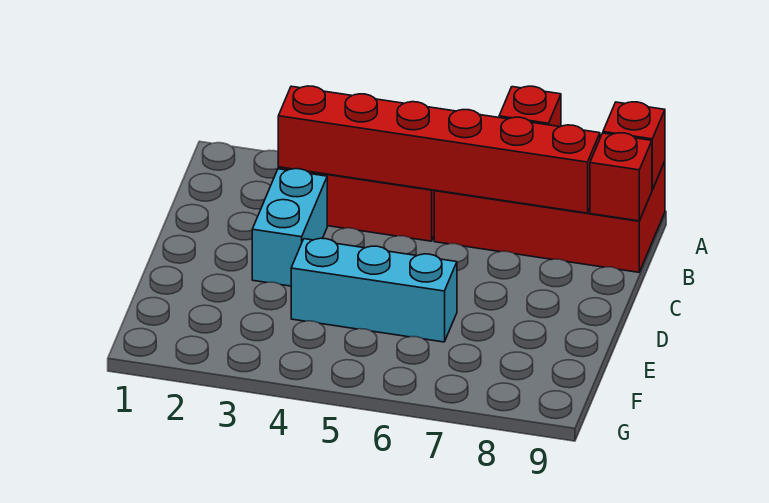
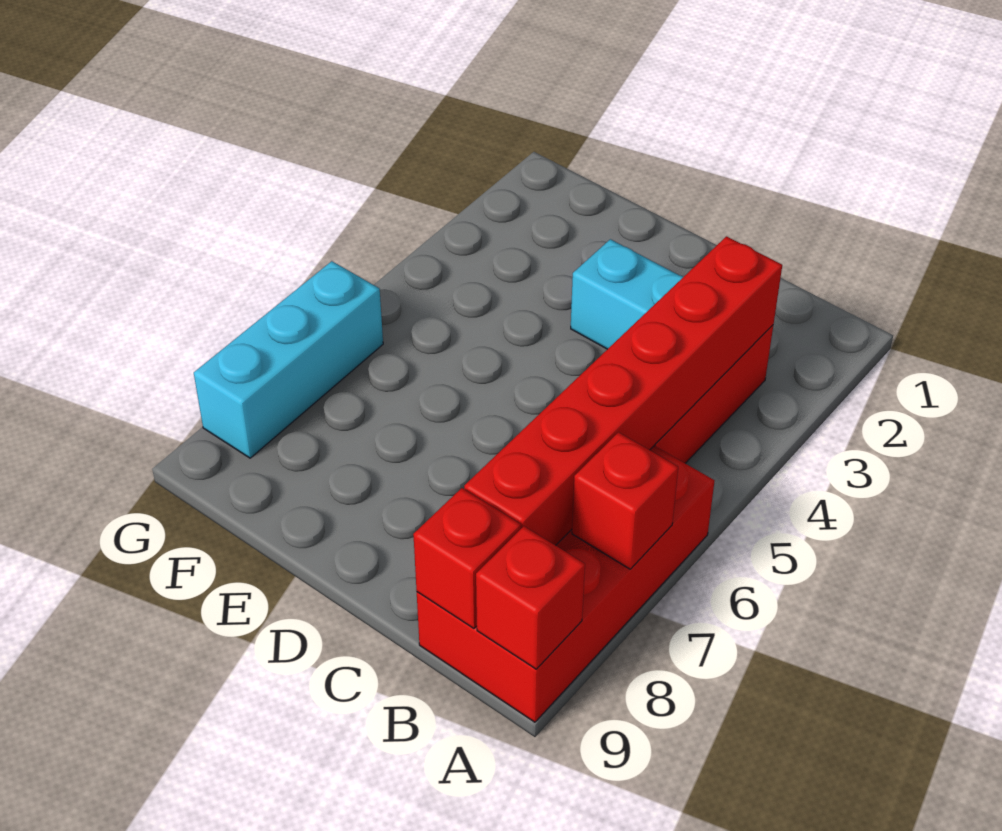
cyan 1x3 brick [291,238,457,342] -> cyan 1x3 brick moved to [194,261,383,458]

